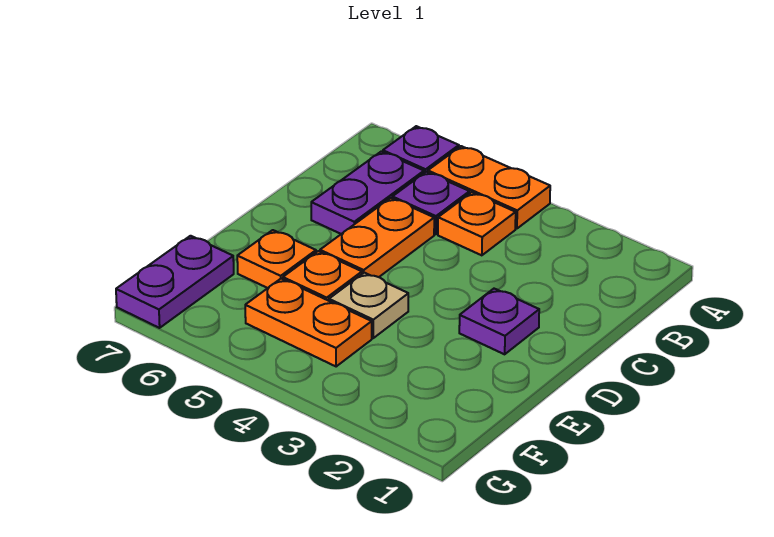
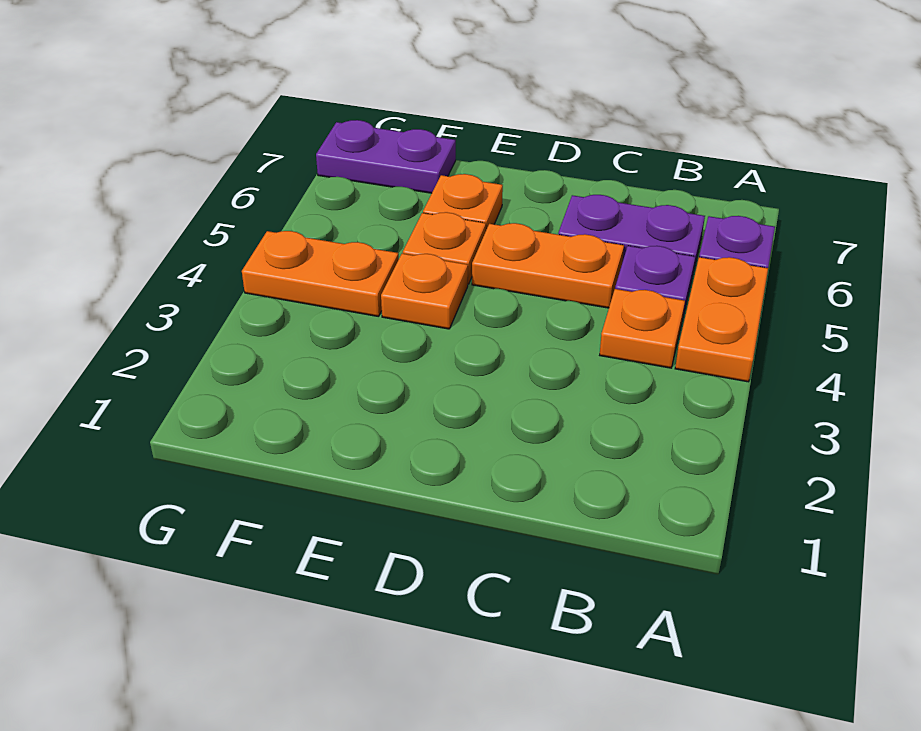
purple 1x1 plate [459,289,539,354] -> none
tan 1x1 plate [329,273,408,338] -> orange 1x1 plate [381,254,468,329]
orange 1x2 plate [245,279,372,367] -> orange 1x2 plate turned to [242,231,399,317]

